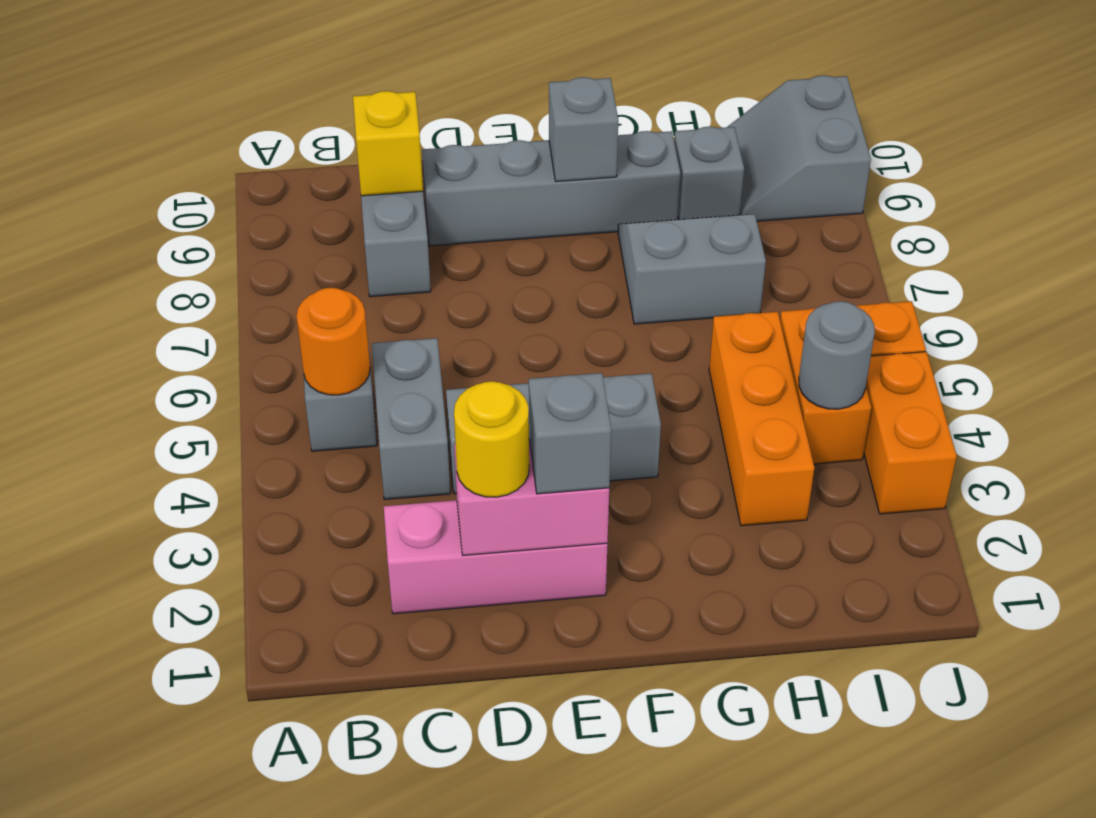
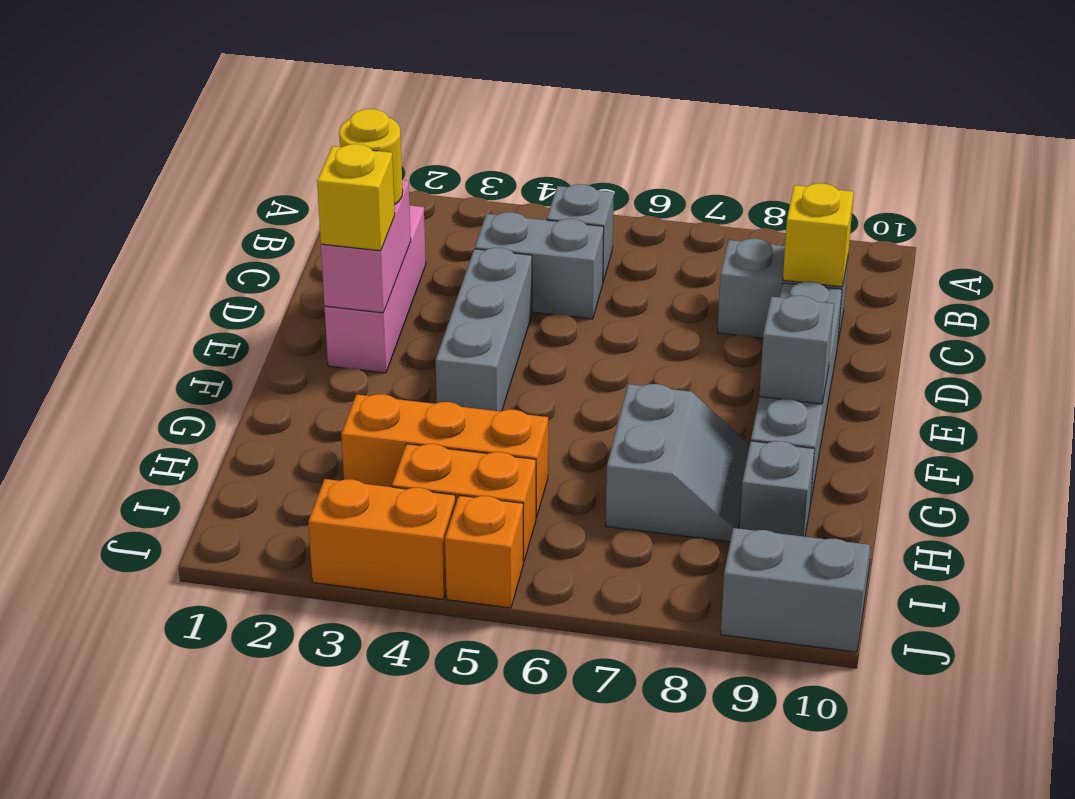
orange 1x1 round brick [296,288,370,395] -> none
grey 1x1 brick [529,373,611,494] -> yellow 1x1 brick [317,144,395,251]
grey 1x1 round brick [799,301,875,409] -> none

